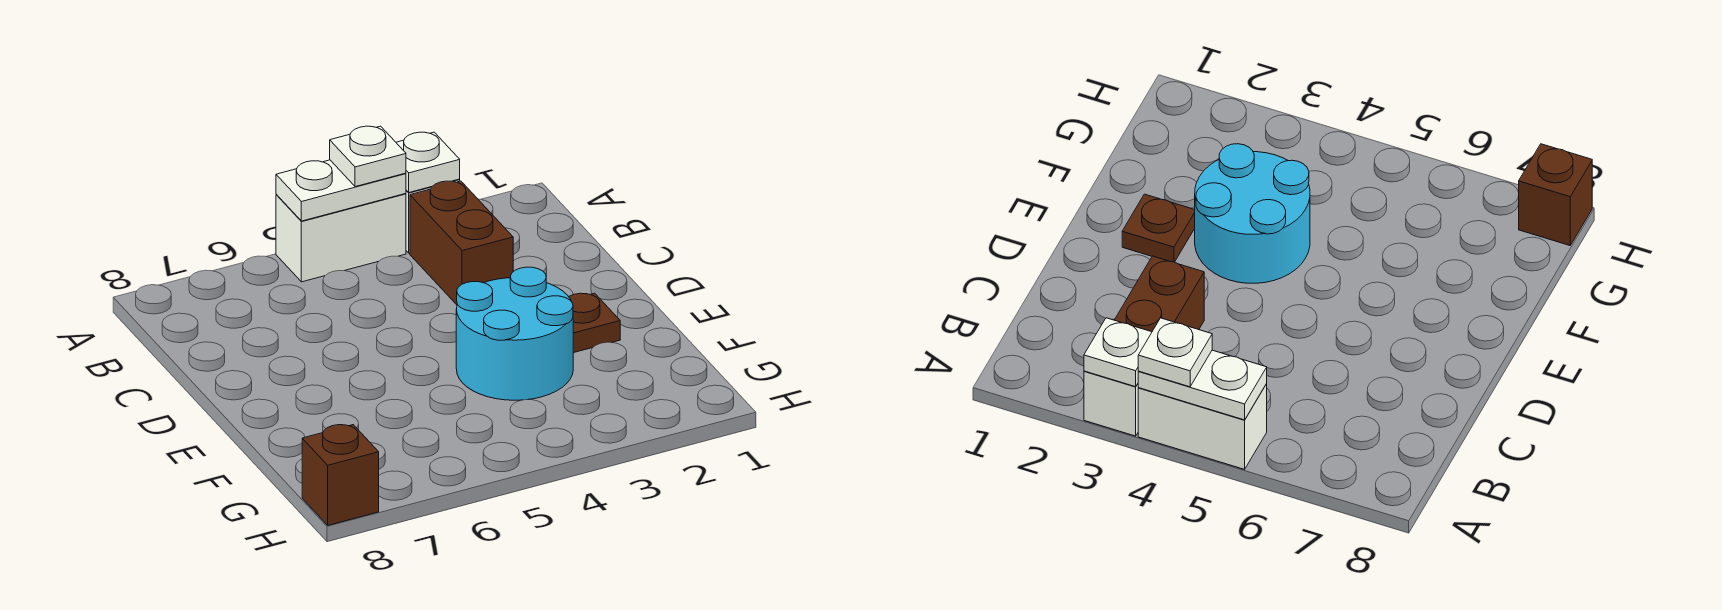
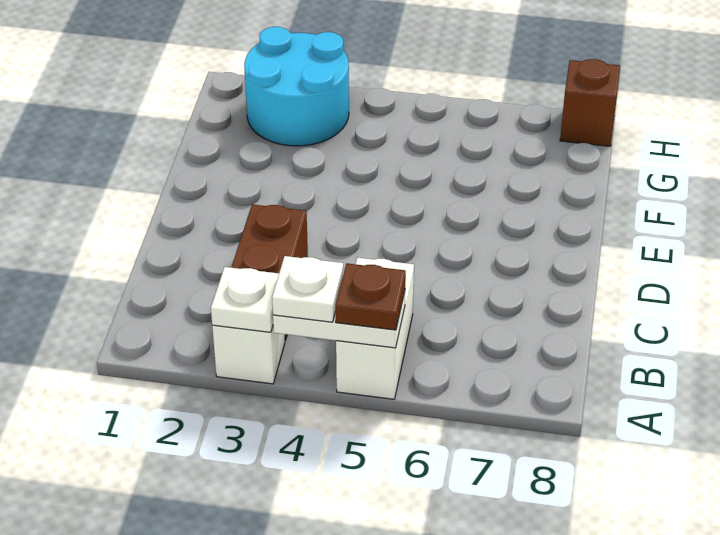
white 1x2 brick [276,194,406,282] -> white 1x2 brick turned to [336,258,414,399]
brown 1x1 plate [569,293,620,353] -> brown 1x1 plate moved to [336,263,406,330]
cyan 2x2 round brick [456,267,573,400] -> cyan 2x2 round brick moved to [244,27,349,146]

